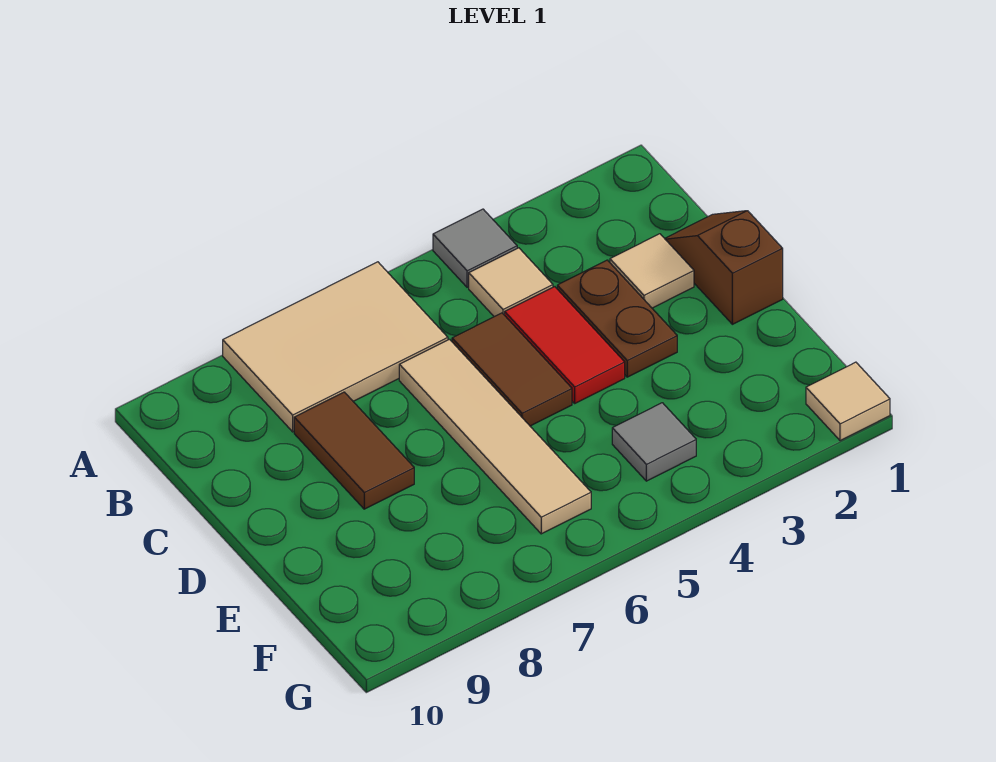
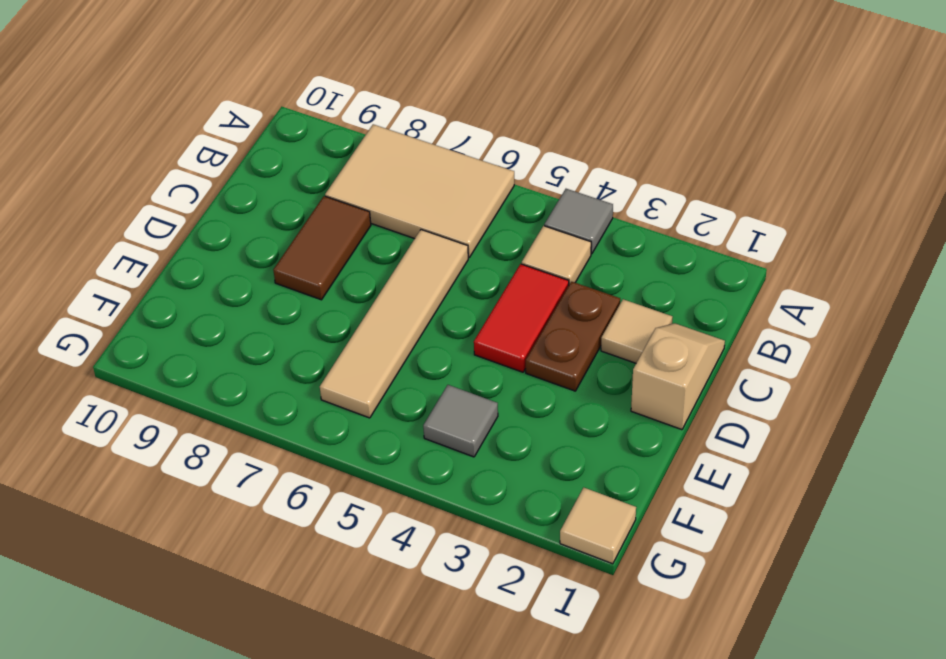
brown 1x2 slope [665,211,783,324] -> tan 1x2 slope [631,323,725,430]
brown 1x2 tile [452,313,572,426] -> none

